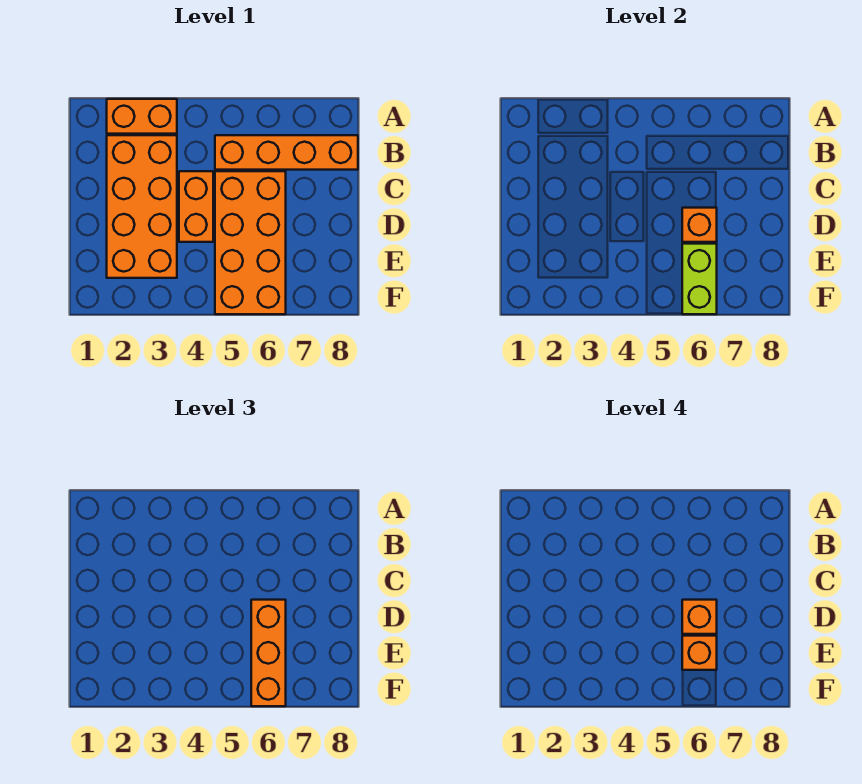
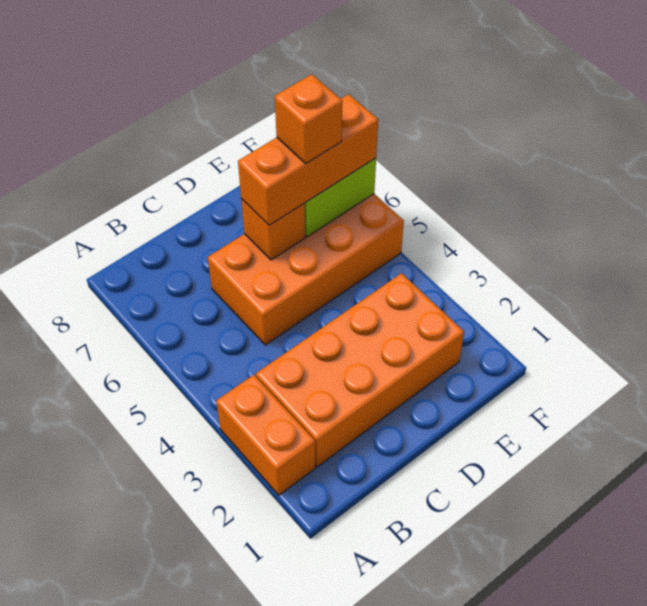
orange 1x4 brick [215,135,358,170] -> none
orange 1x2 brick [179,171,213,242] -> none
orange 1x1 brick [682,600,717,634] -> none

